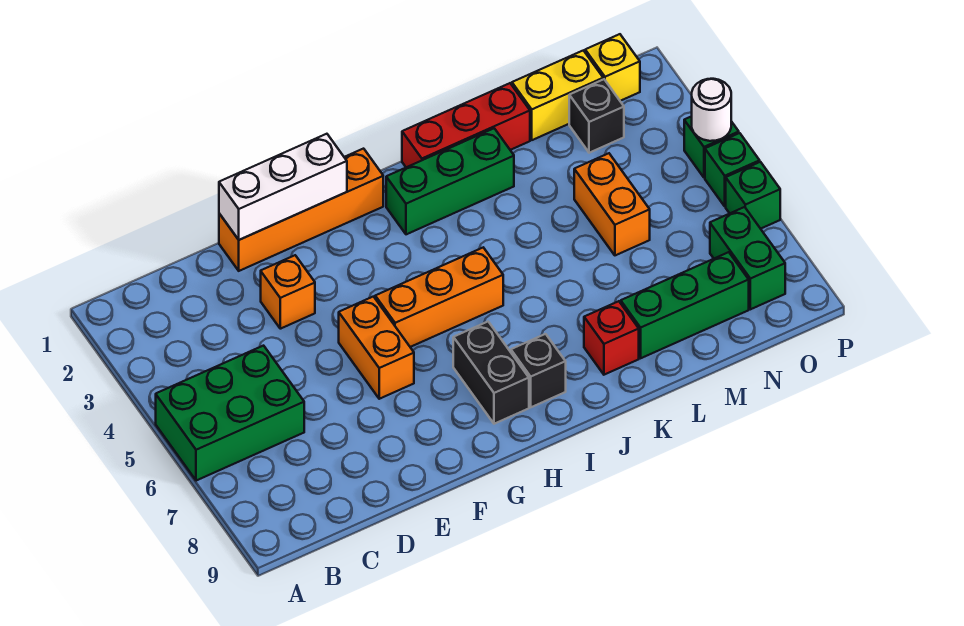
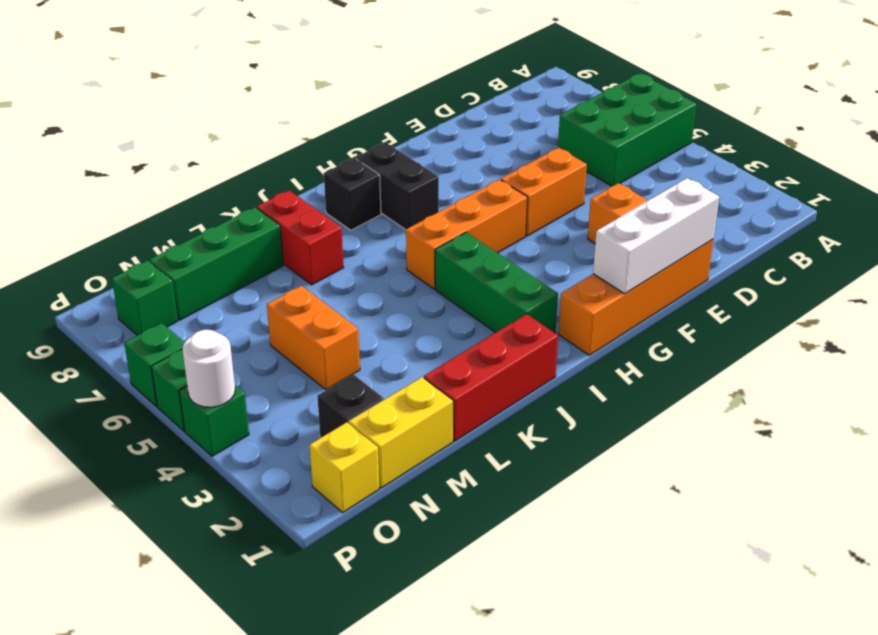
orange 1x2 brick [339,297,414,399] -> orange 1x2 brick turned to [501,148,587,236]
green 1x3 brick [386,128,514,234] -> green 1x3 brick turned to [435,232,558,333]
red 1x1 brick [584,301,639,375] -> red 1x2 brick [257,190,344,285]
green 1x2 brick [710,207,785,309] -> green 1x1 brick [112,260,178,335]

